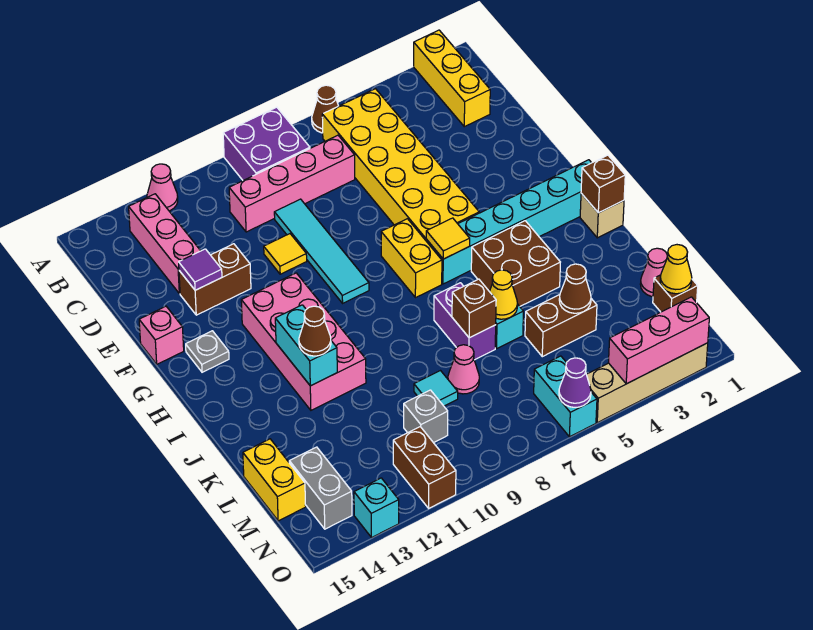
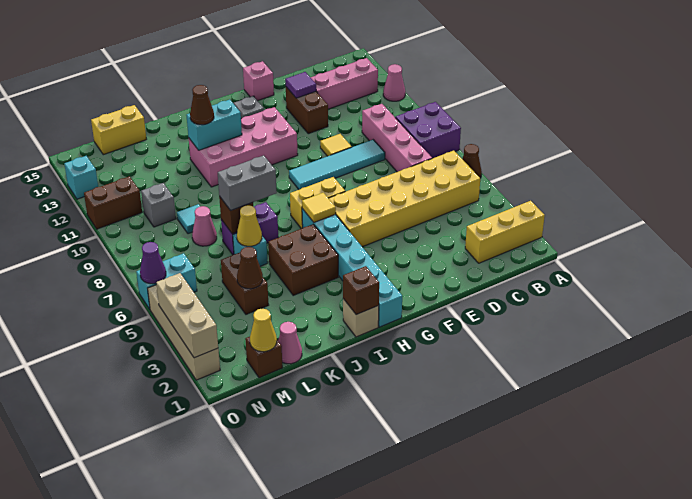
grey 1x2 brick [289,447,352,529] -> grey 1x2 brick moved to [218,155,277,211]
pink 1x3 brick [609,297,709,384] -> tan 1x3 brick [156,273,218,358]

